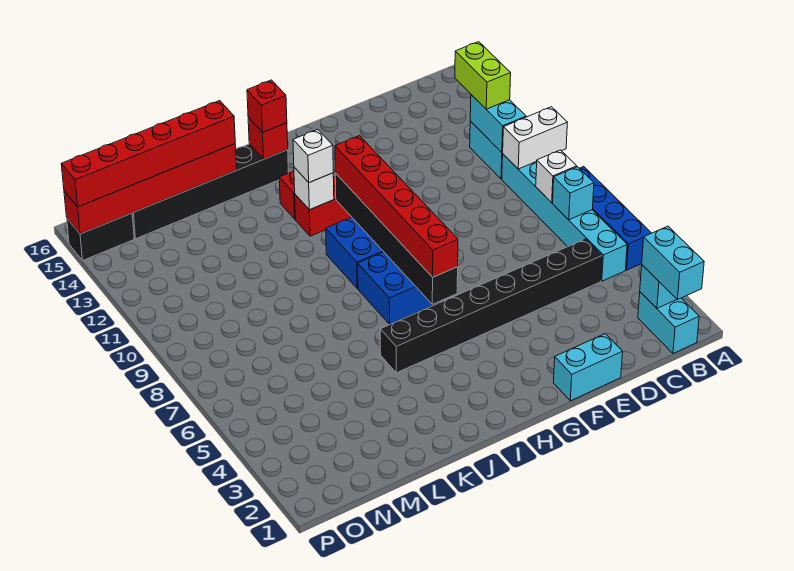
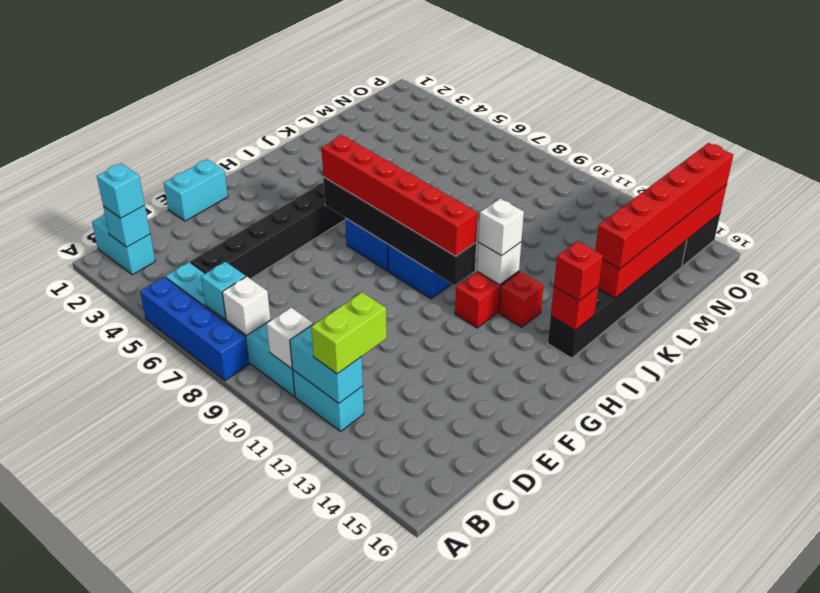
white 1x2 brick [502,107,567,169] -> white 1x1 brick [267,308,313,369]
cyan 1x2 brick [642,226,704,299] -> cyan 1x1 brick [97,163,145,218]
lime 1x2 brick [455,42,511,109] -> lime 1x2 brick turned to [311,292,387,374]

